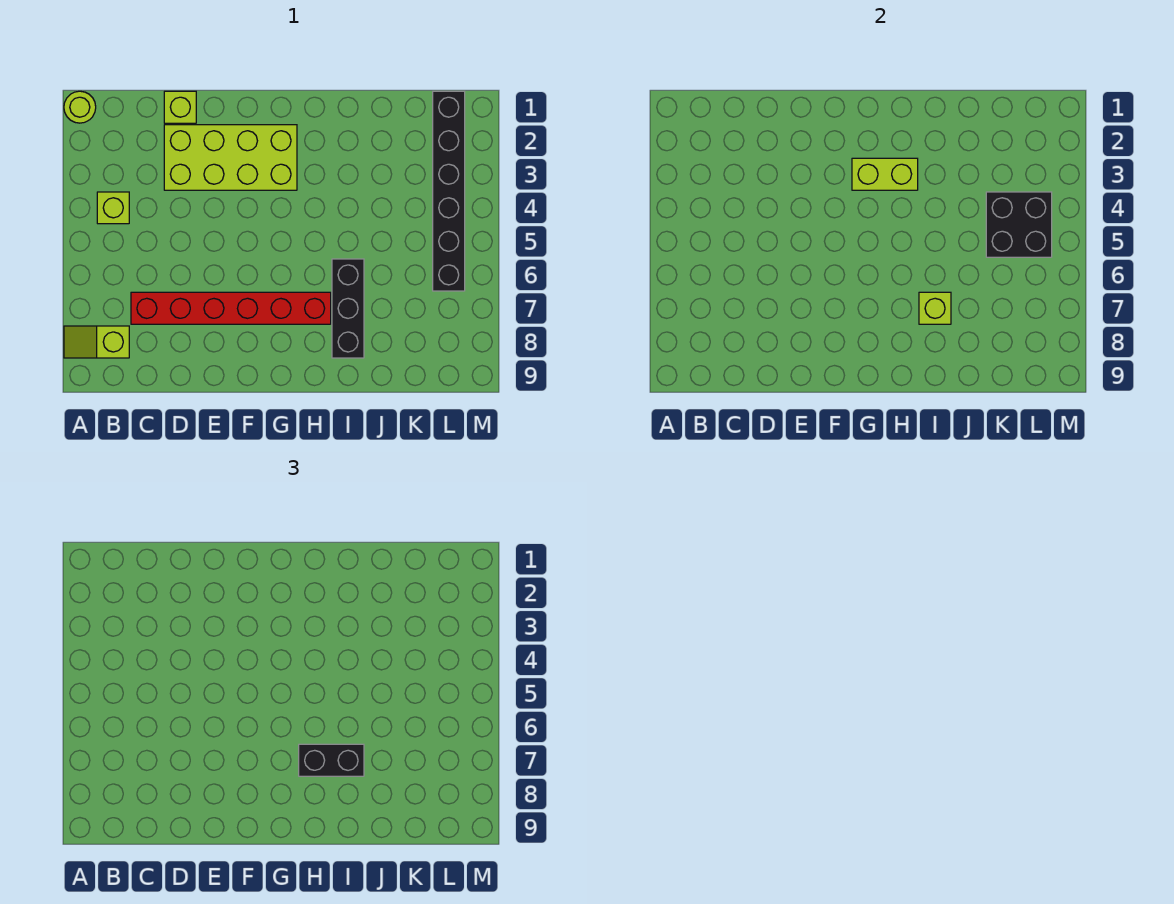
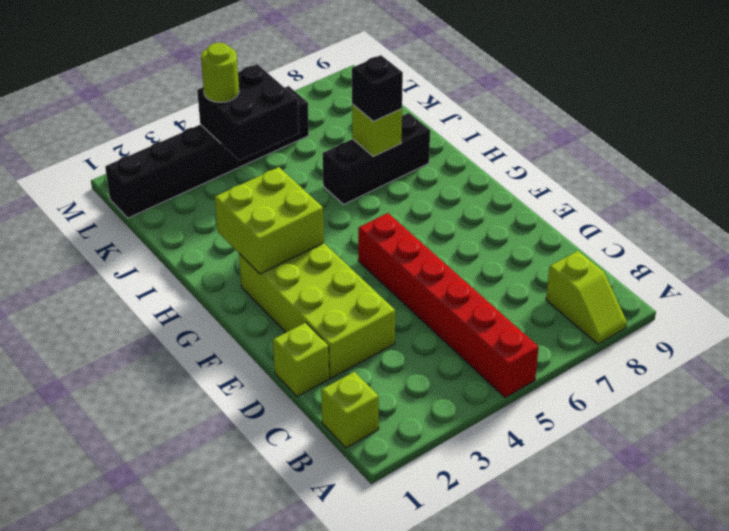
lime 1x1 round brick [64,91,96,123] -> lime 1x1 round brick moved to [201,43,239,102]
lime 1x1 brick [97,192,129,224] -> lime 1x1 brick moved to [321,372,379,448]
red 1x6 brick [131,292,331,324] -> red 1x6 brick moved to [358,213,539,398]
lime 1x2 brick [852,158,918,190] -> lime 2x2 brick [215,167,324,274]
black 1x2 brick [299,744,364,776] -> black 1x1 brick [352,55,403,121]

